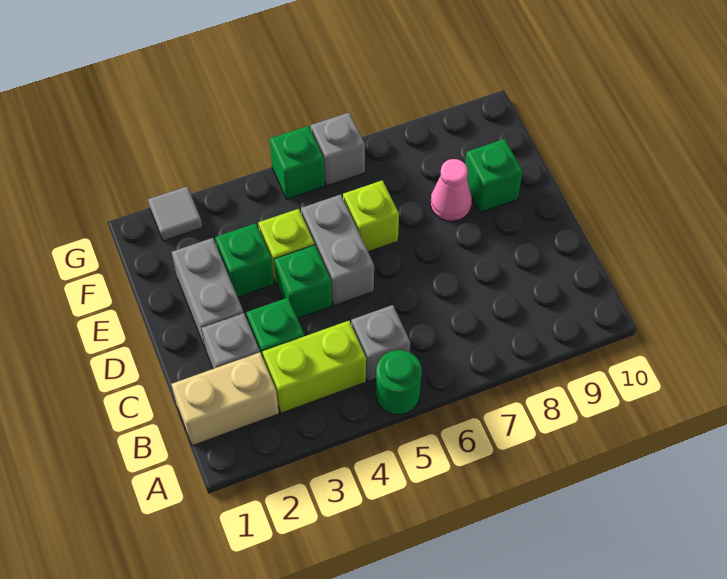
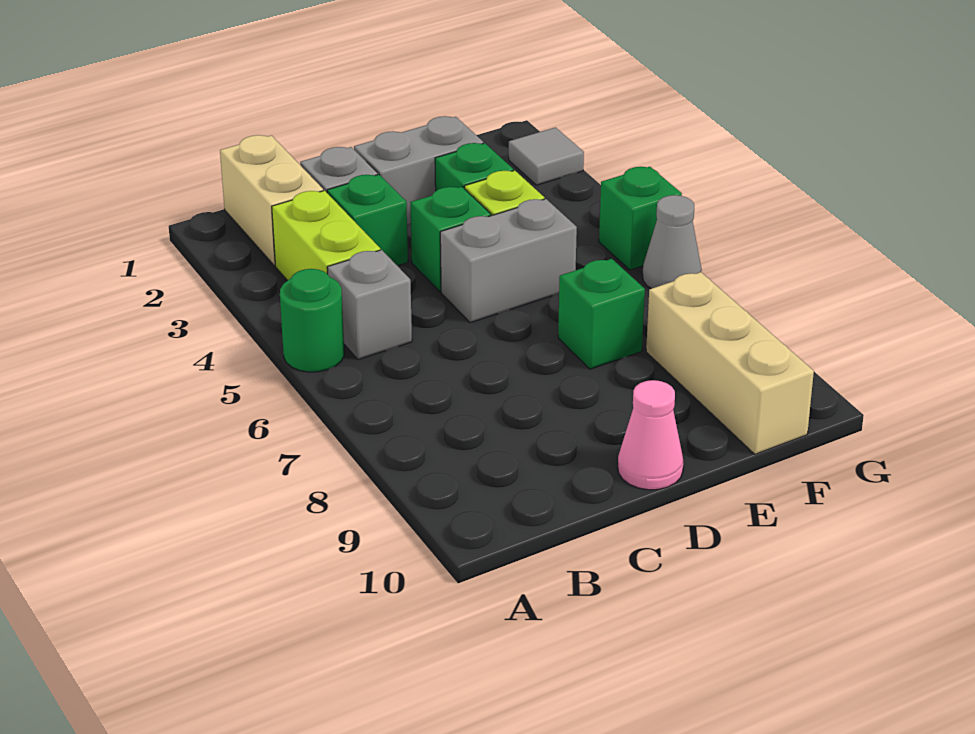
lime 1x1 brick [343,180,399,252] -> none
pink 1x1 cone [430,159,472,221] -> pink 1x1 cone moved to [618,380,683,490]
green 1x1 brick [465,139,523,213] -> green 1x1 brick moved to [558,259,645,369]
none -> tan 1x3 brick [646,272,814,454]
grey 1x1 brick [311,113,365,186] -> grey 1x1 cone [643,195,702,289]

